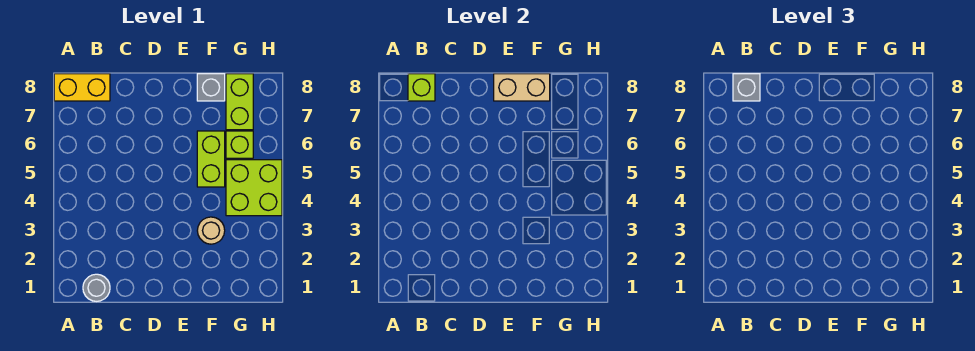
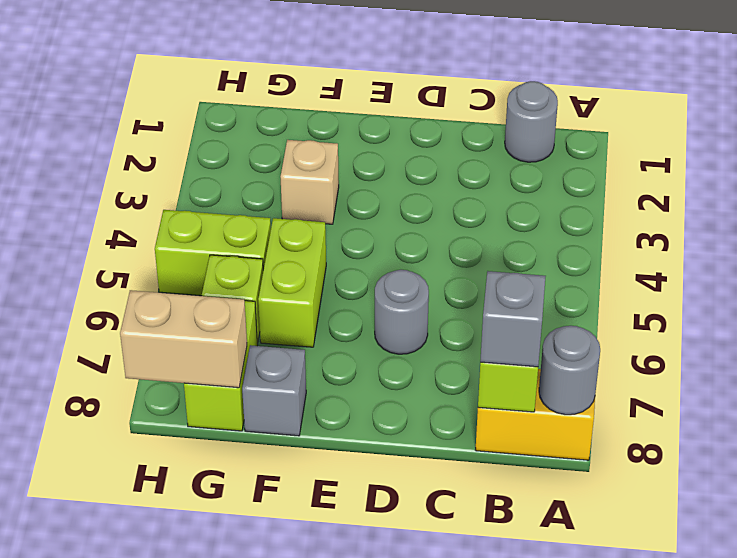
none -> grey 1x1 round brick [539,326,600,415]
none -> grey 1x1 round brick [375,270,429,354]
tan 1x2 brick [494,74,550,101] -> tan 1x2 brick moved to [120,290,247,388]
tan 1x1 round brick [197,217,225,244] -> tan 1x1 brick [281,140,339,224]
lime 2x2 brick [226,160,282,216] -> lime 1x2 brick [155,210,271,296]

